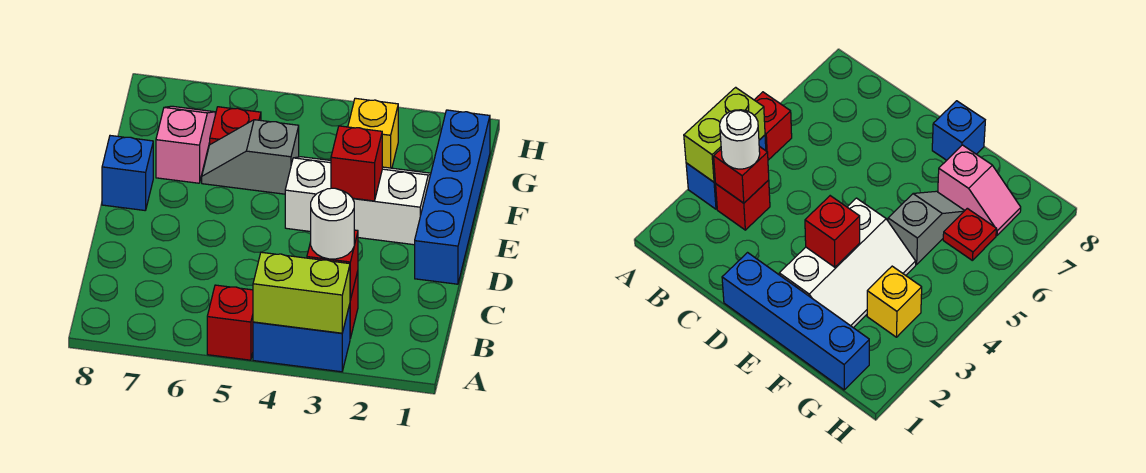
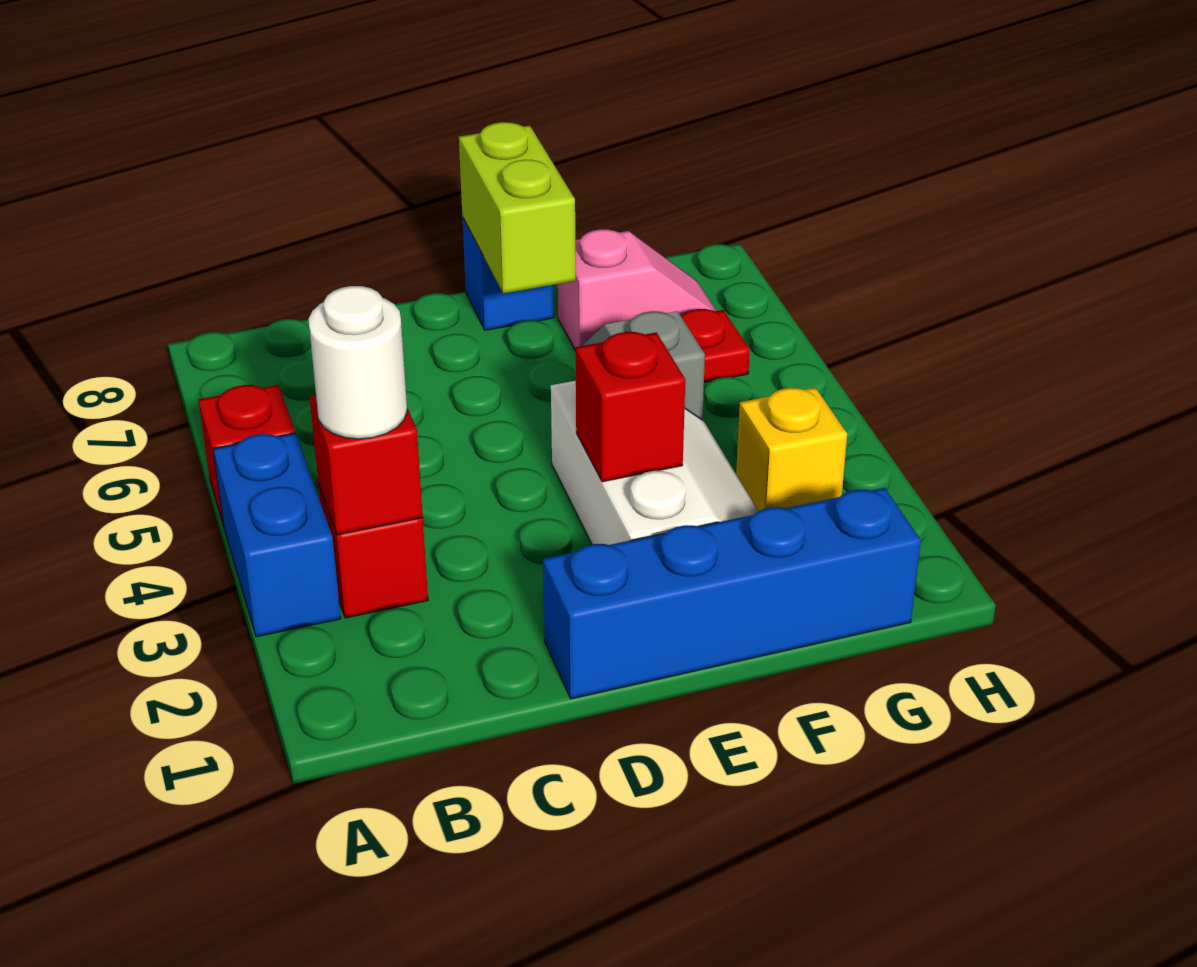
lime 1x2 brick [253,252,350,333] -> lime 1x2 brick moved to [459,122,576,294]

